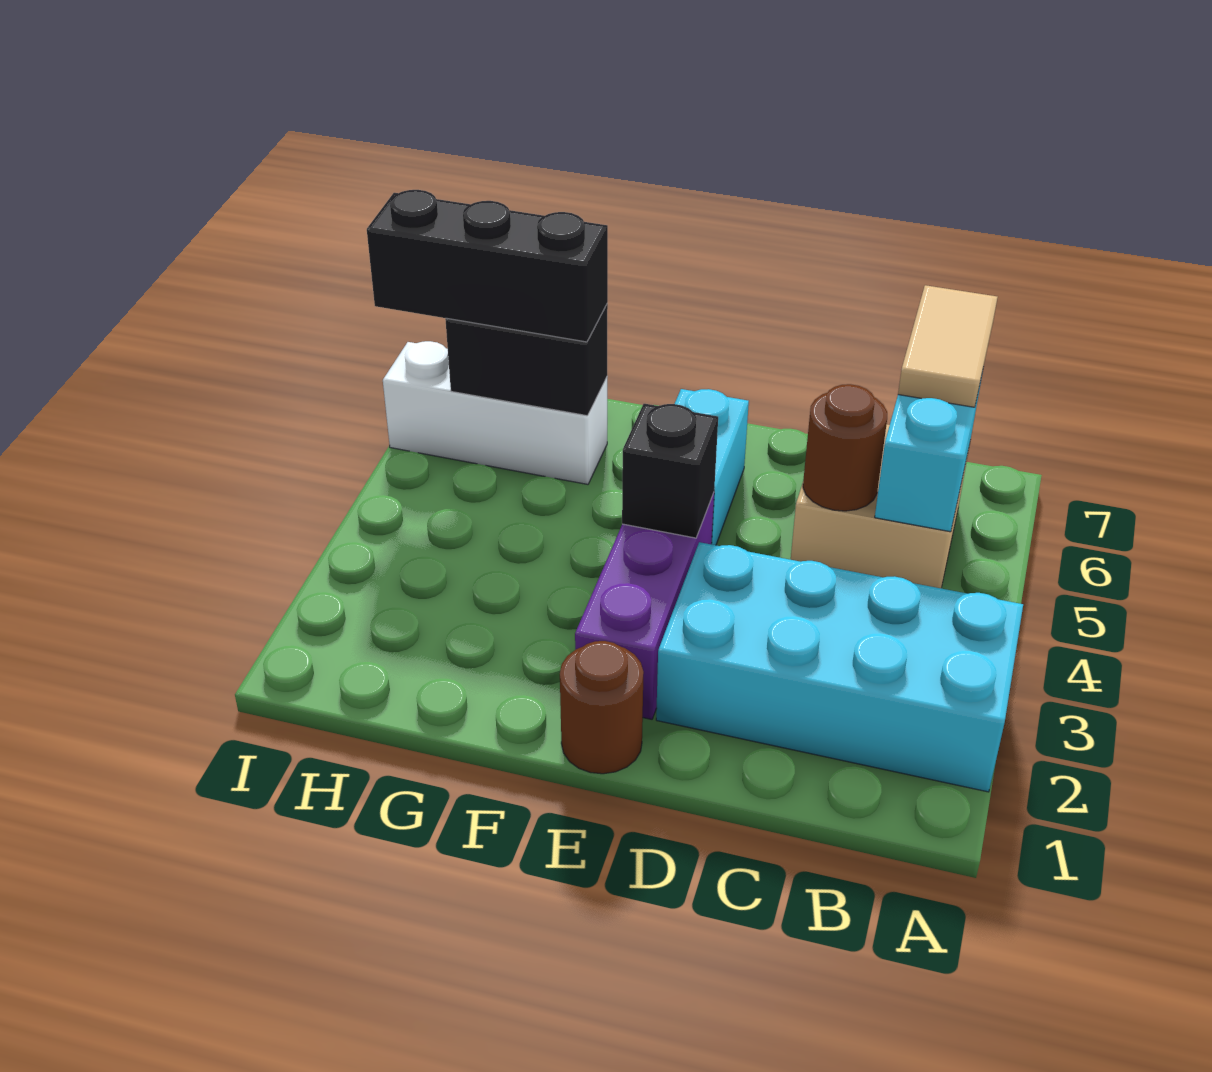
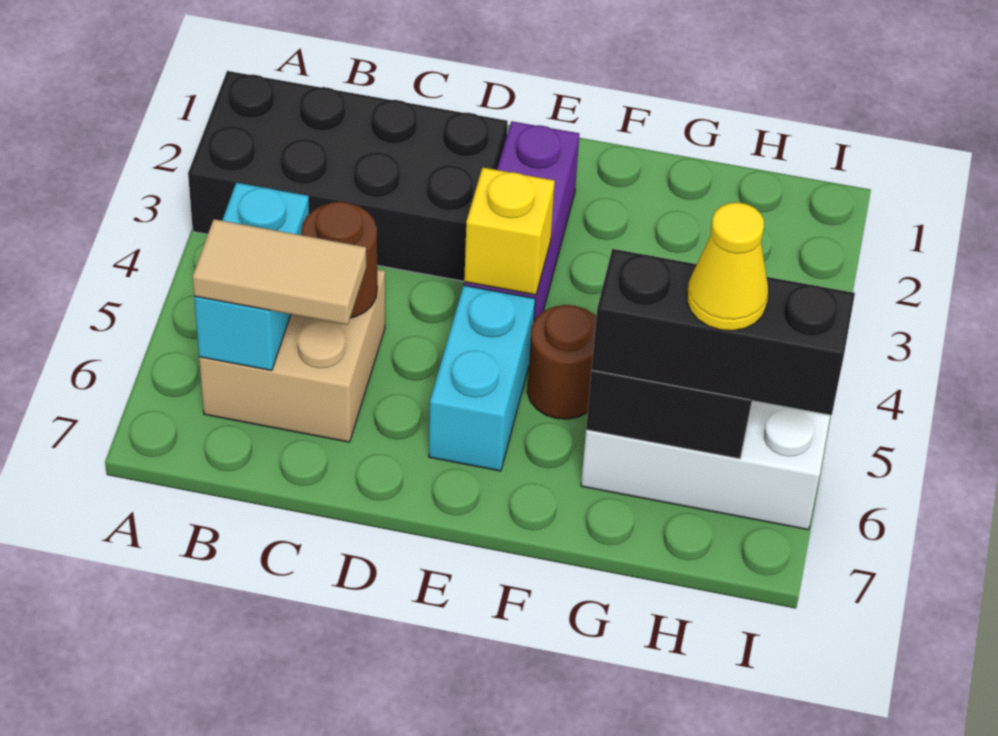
cyan 2x4 brick [656,542,1023,792] -> black 2x4 brick [188,71,508,281]
tan 1x2 tile [898,285,998,407] -> tan 1x2 tile turned to [193,219,366,325]
brown 1x1 round brick [560,641,644,774] -> brown 1x1 round brick moved to [527,305,596,419]
black 1x1 brick [622,404,718,538] -> yellow 1x1 brick [464,168,555,295]
none -> yellow 1x1 cone [687,202,768,331]

